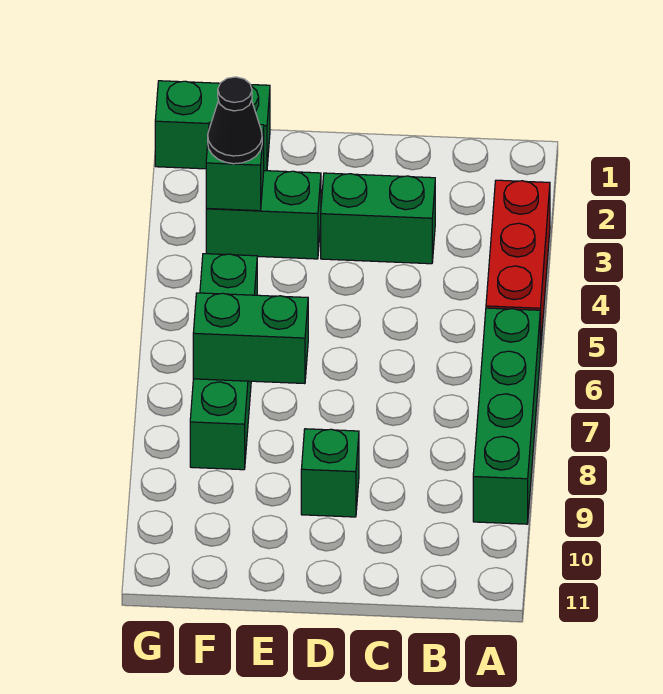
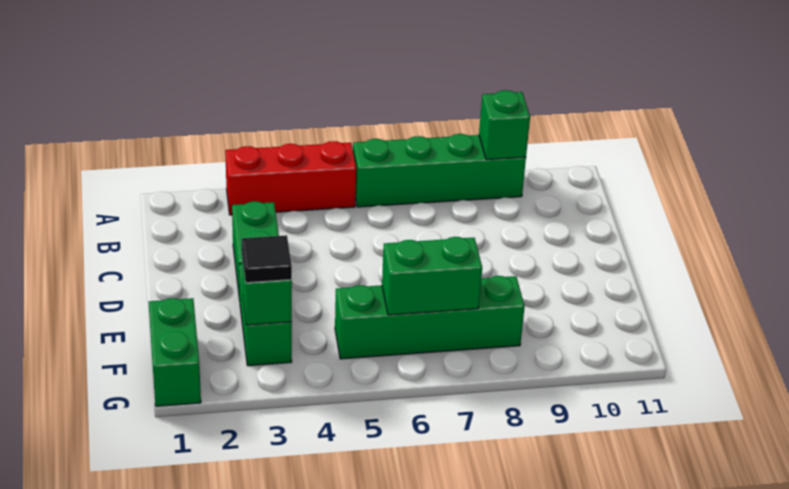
green 1x1 brick [301,429,359,517] -> green 1x1 brick moved to [479,90,530,160]
green 1x2 brick [193,293,308,384] -> green 1x2 brick turned to [382,237,482,315]
black 1x1 cone [208,77,262,164] -> black 1x1 tile [241,235,292,283]

